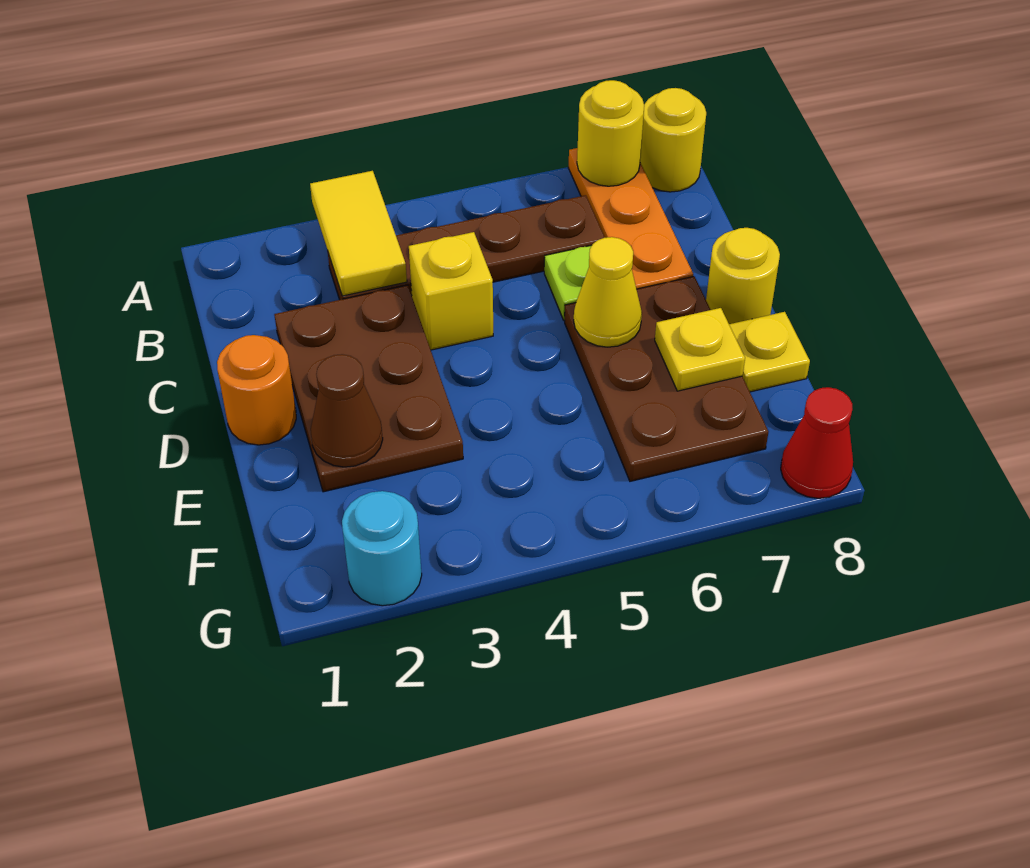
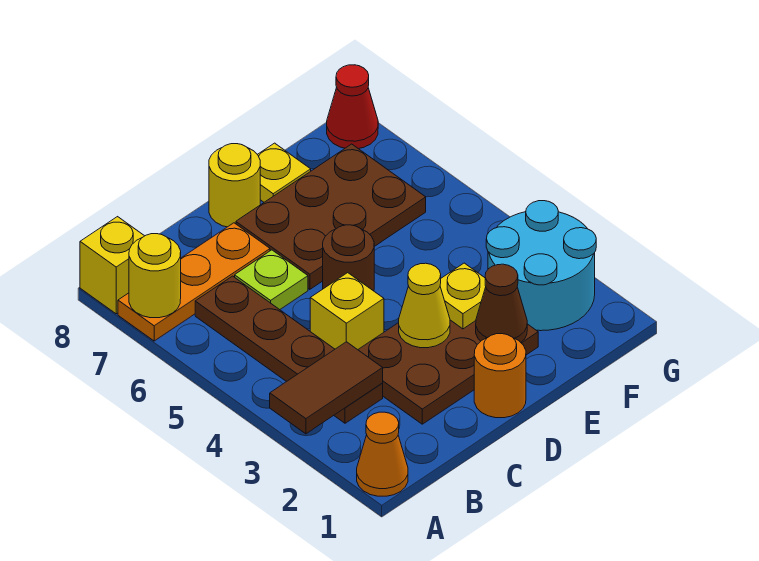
none -> orange 1x1 cone [357,412,408,496]
yellow 1x2 tile [310,171,407,296] -> brown 1x2 tile [270,342,383,434]
yellow 1x1 round brick [640,88,706,192] -> yellow 1x1 brick [80,217,144,314]
none -> brown 1x1 round brick [323,225,374,291]
yellow 1x1 cone [574,237,642,347] -> yellow 1x1 cone moved to [399,263,450,348]
yellow 1x1 plate [655,308,745,391] -> yellow 1x1 plate moved to [440,263,486,329]
cyan 1x1 round brick [342,491,422,606] -> cyan 2x2 round brick [486,201,596,331]

